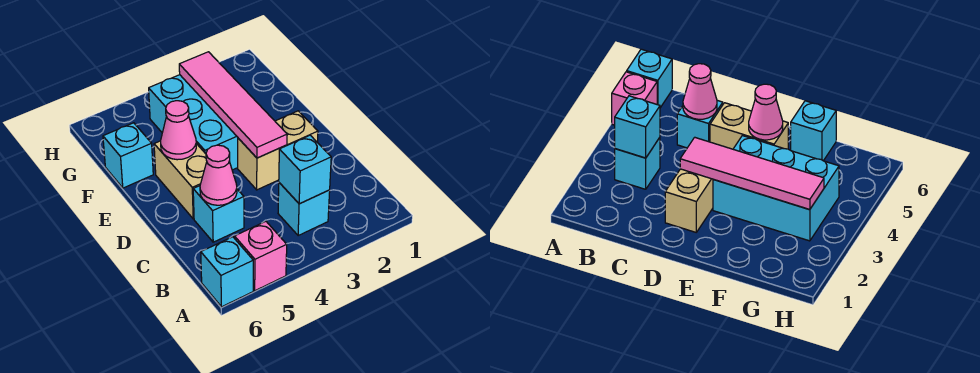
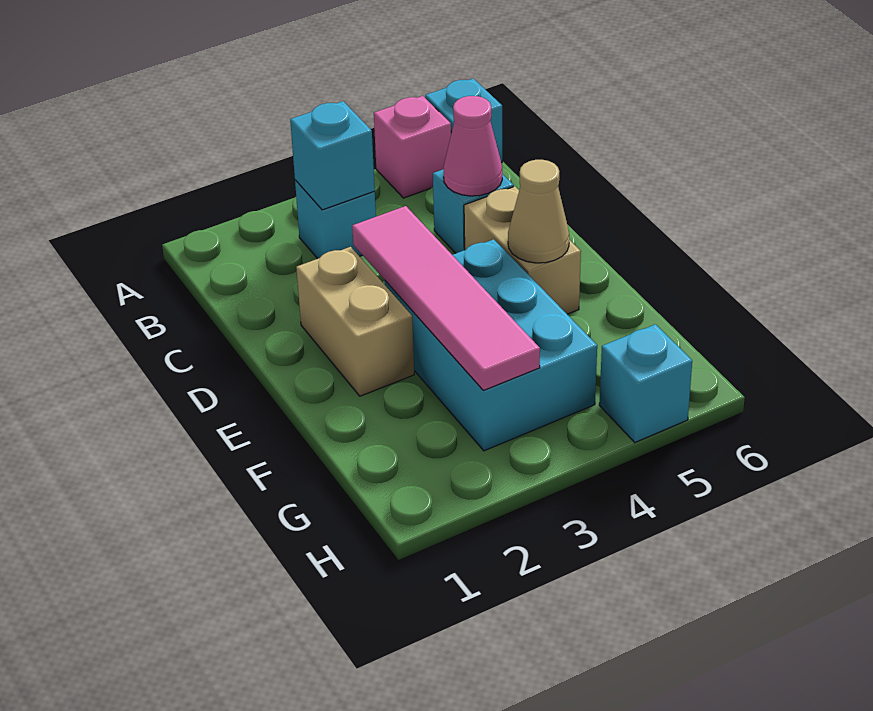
tan 1x2 brick [238,111,318,190] -> tan 1x2 brick turned to [296,247,414,396]
pink 1x1 cone [161,101,196,160] -> tan 1x1 cone [508,160,569,263]
cyan 1x1 brick [103,123,153,188] -> cyan 1x1 brick moved to [599,324,692,442]

